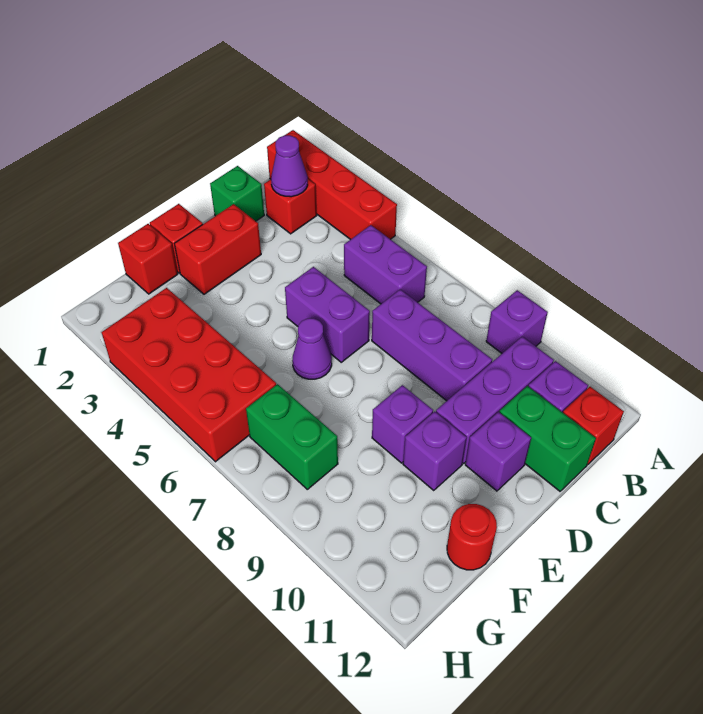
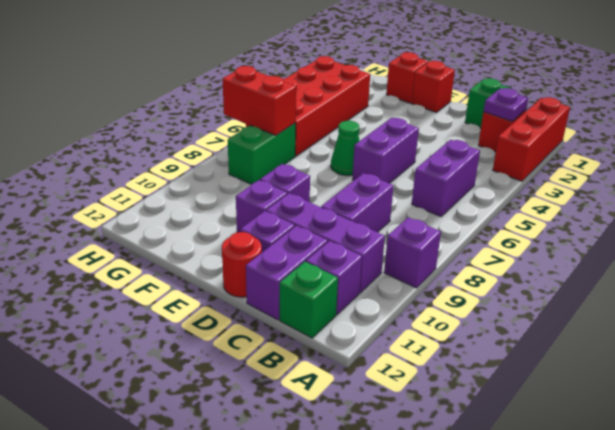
red 1x4 brick [267,130,397,240] -> red 1x3 brick [493,97,570,181]
purple 1x1 cone [271,135,308,197] -> purple 1x1 plate [484,88,528,121]
red 1x1 brick [563,387,624,464] -> green 1x1 brick [280,262,338,338]
purple 1x3 brick [372,289,492,401] -> purple 1x2 brick [321,173,393,232]
green 1x2 brick [499,386,596,491] -> purple 1x2 brick [246,226,328,320]
red 1x2 brick [175,204,261,294] -> red 1x2 brick moved to [222,66,296,135]
purple 1x1 cone [292,318,332,379] -> green 1x1 cone [331,121,359,176]
red 1x1 round brick [447,504,497,570] -> red 1x1 round brick moved to [222,232,262,297]

